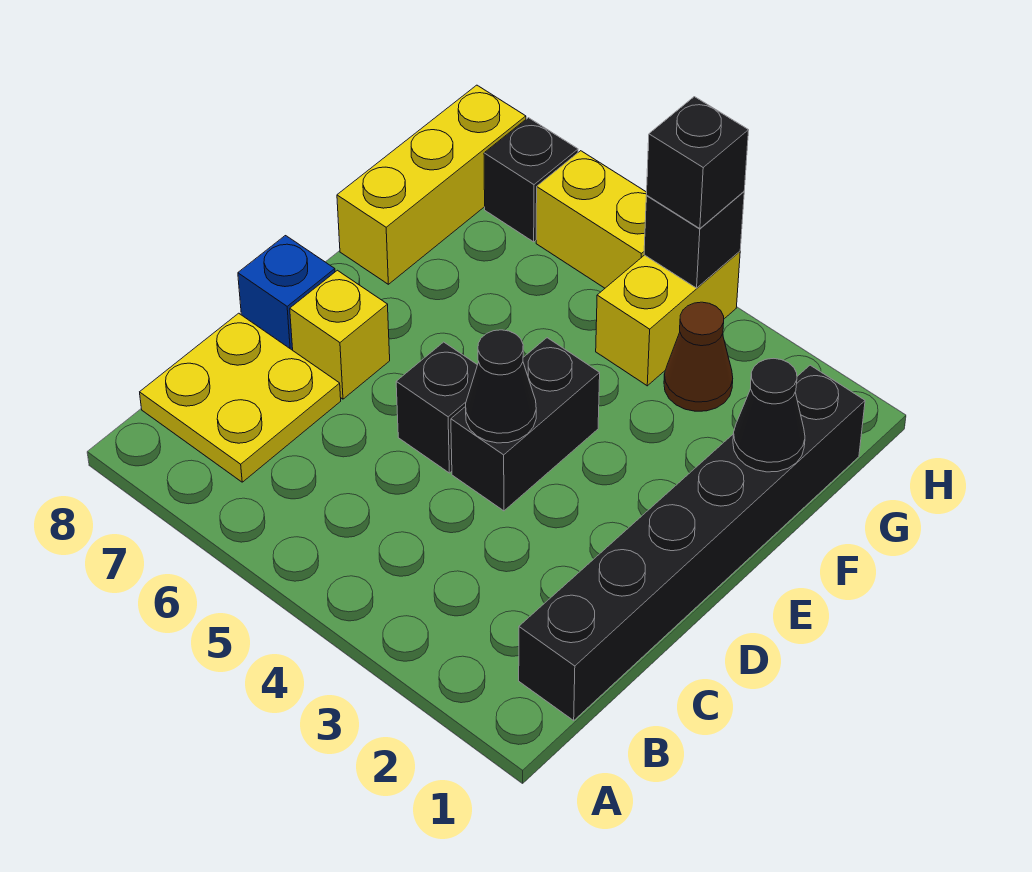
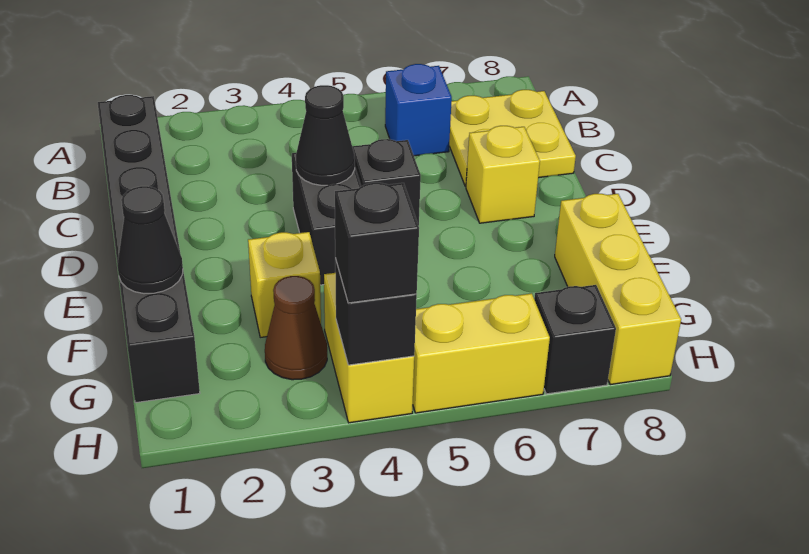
blue 1x1 brick [238,236,335,350] -> blue 1x1 brick moved to [385,64,452,156]
none -> yellow 1x1 brick [248,232,321,337]

